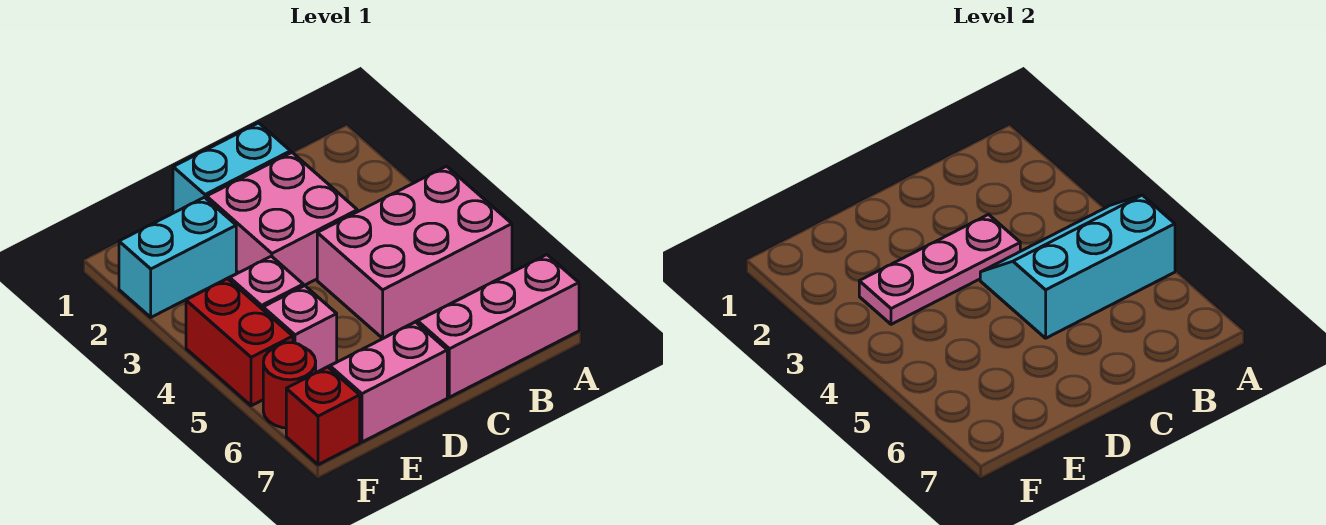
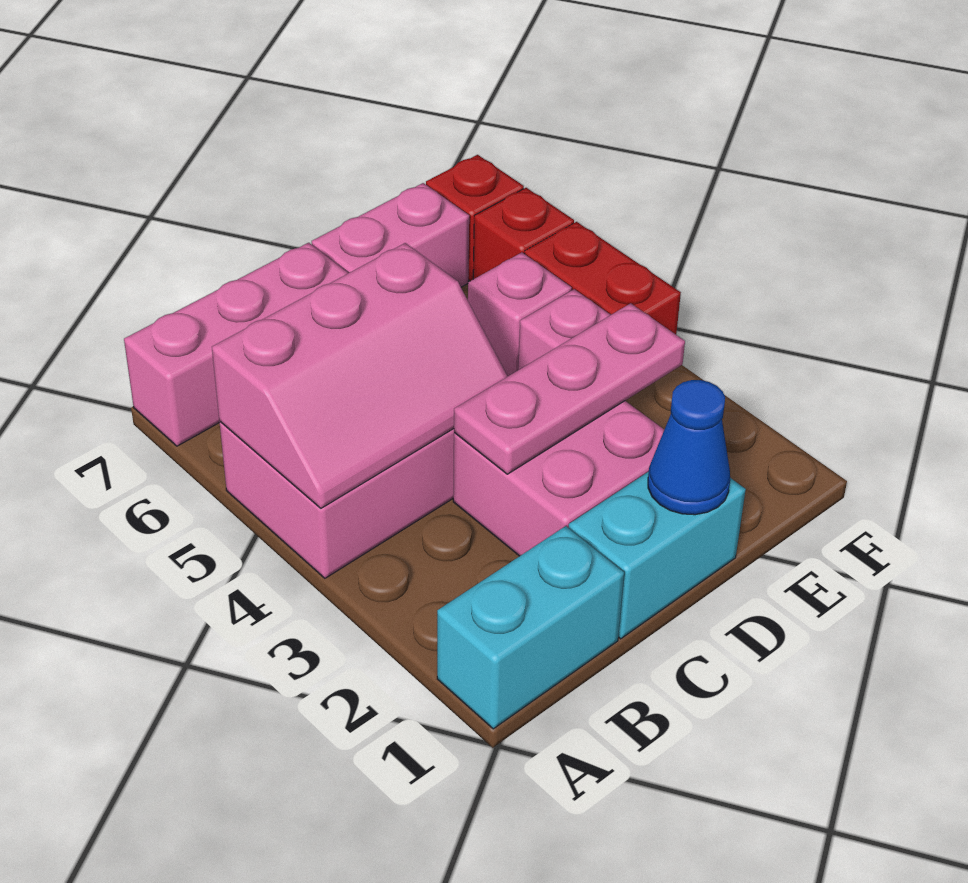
cyan 2x3 slope [980,195,1175,338] -> pink 2x3 slope [212,243,508,508]
none -> blue 1x1 cone [648,380,730,515]
cyan 1x2 brick [119,197,236,317] -> cyan 1x2 brick moved to [437,526,624,729]
red 1x1 round brick [263,343,316,428] -> red 1x1 brick [473,188,574,279]

